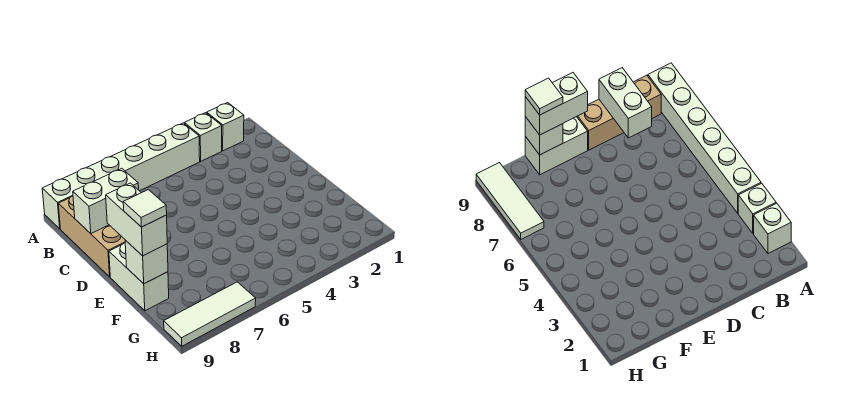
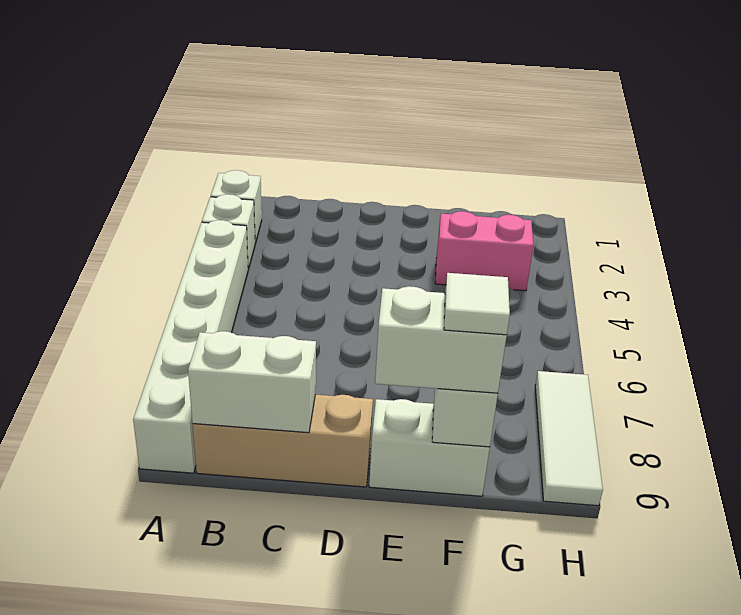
white 1x2 brick [73,168,139,233] -> white 1x2 brick turned to [188,331,316,433]
none -> pink 1x2 brick [435,211,533,291]

